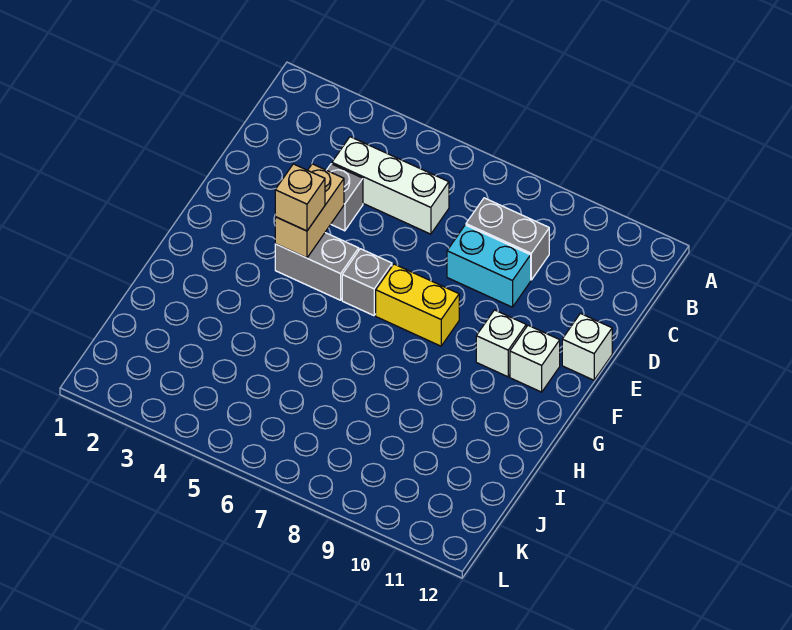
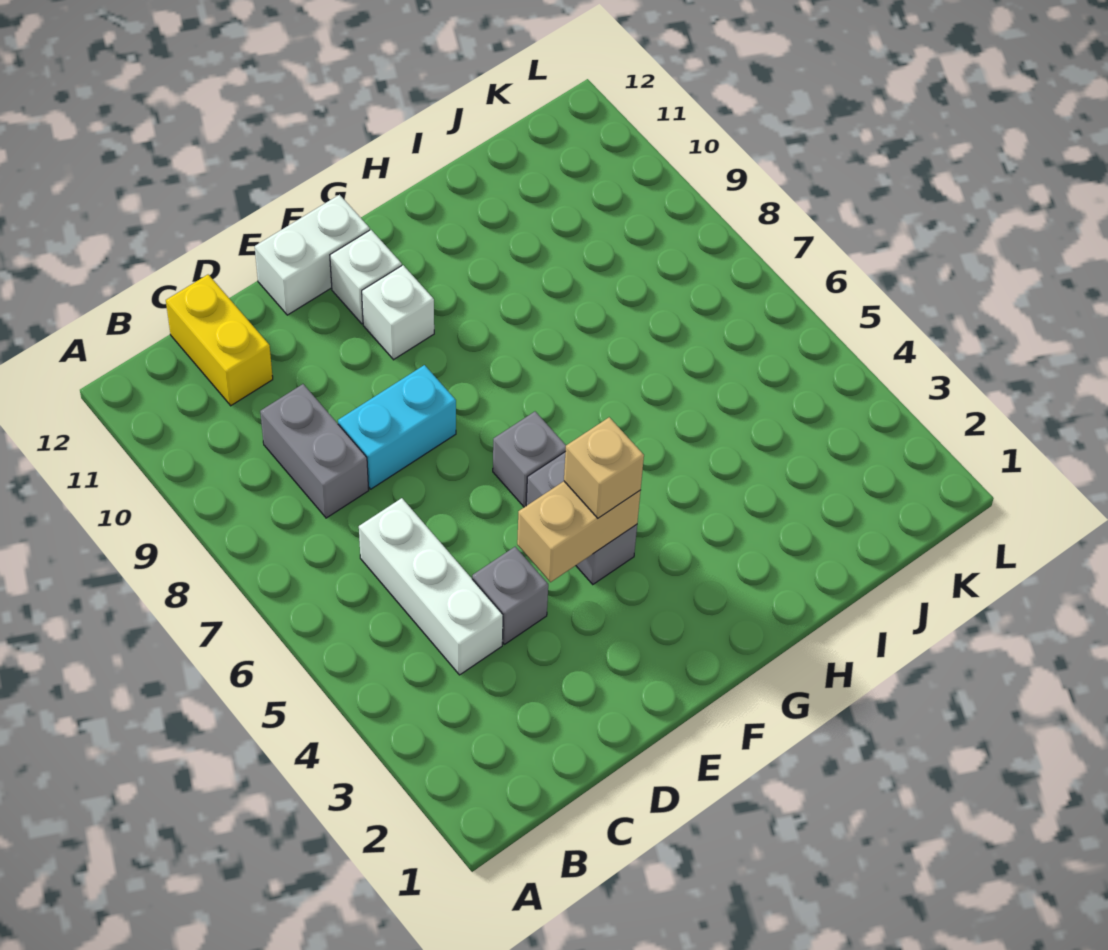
cyan 1x2 brick [447,225,531,307] -> cyan 1x2 brick turned to [338,365,456,489]
white 1x1 brick [562,313,612,380] -> white 1x2 brick [255,195,370,315]
yellow 1x2 brick [376,264,459,346] -> yellow 1x2 brick moved to [166,275,273,406]

